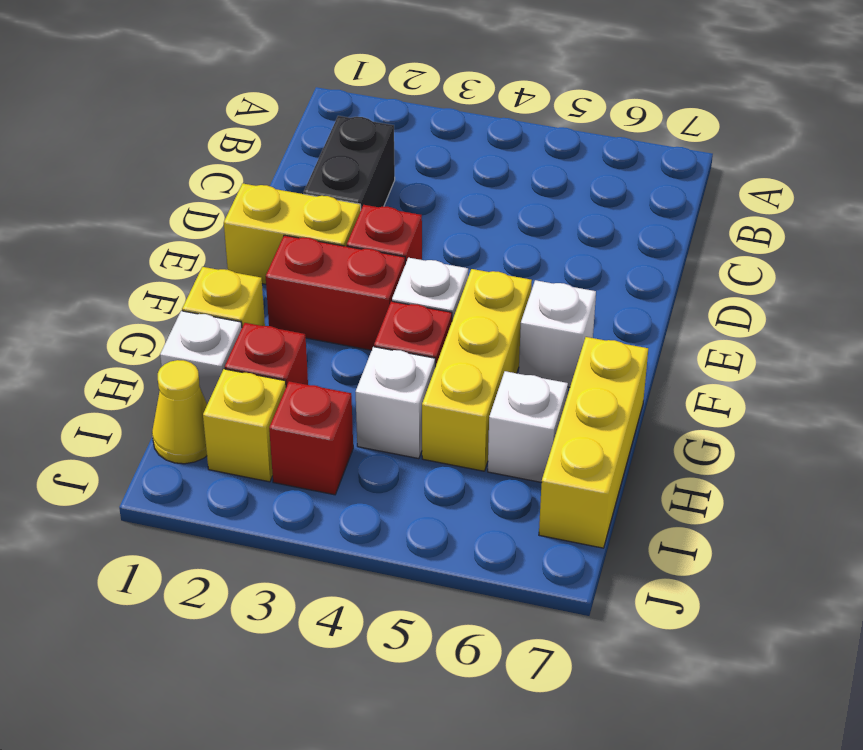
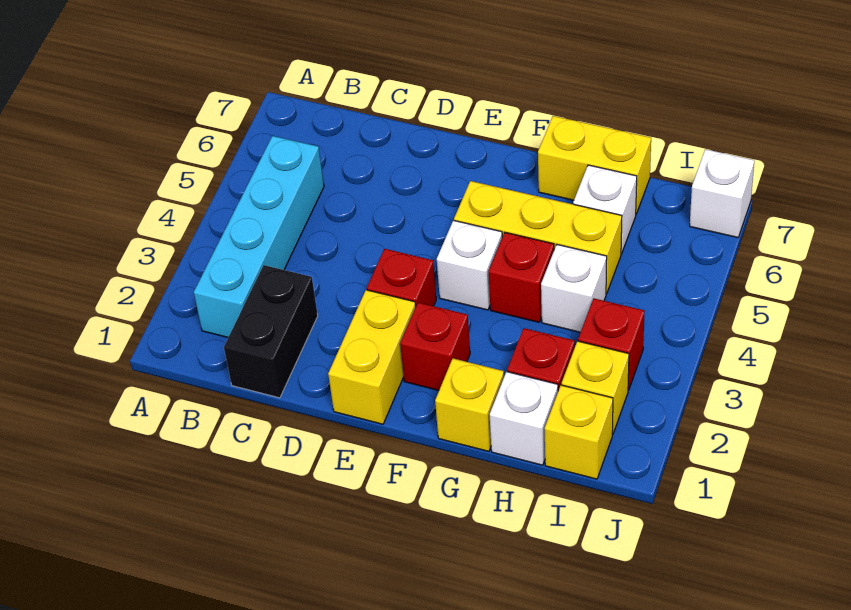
none -> cyan 1x4 brick [194,136,324,337]
black 1x2 brick [304,116,395,209] -> black 1x2 brick turned to [224,265,318,398]
red 1x2 brick [266,235,405,350] -> red 1x1 brick [400,303,470,390]
white 1x1 brick [519,280,596,387] -> white 1x1 brick moved to [690,149,754,238]
yellow 1x3 brick [539,337,648,548] -> yellow 1x2 brick [538,116,651,214]
yellow 1x1 cone [152,360,207,464] -> yellow 1x1 brick [545,385,613,479]

